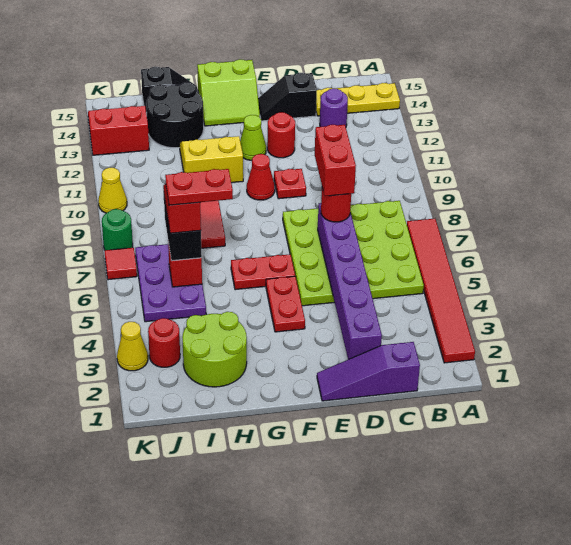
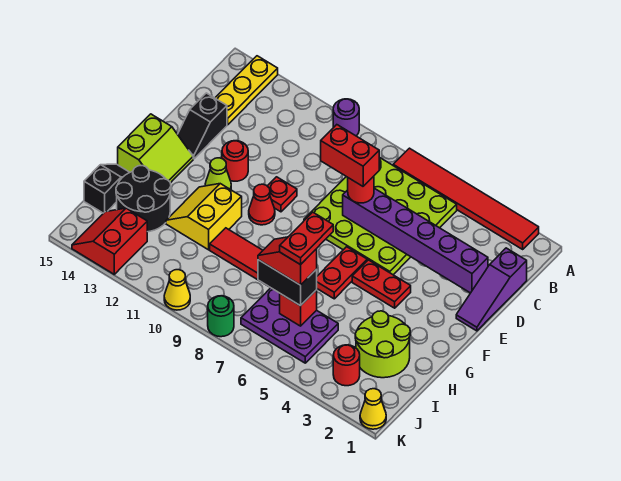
purple 1x1 round brick [320,88,348,127] -> purple 1x1 round brick moved to [333,99,359,136]
yellow 1x1 cone [117,322,148,371] -> yellow 1x1 cone moved to [360,389,386,429]
red 1x1 tile [104,248,137,280] -> none

